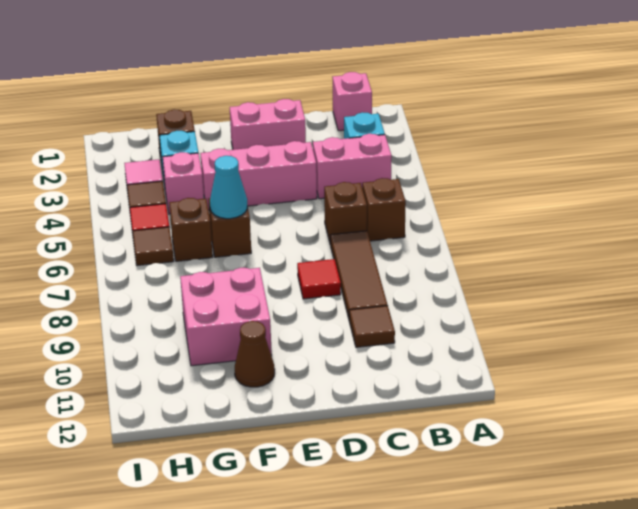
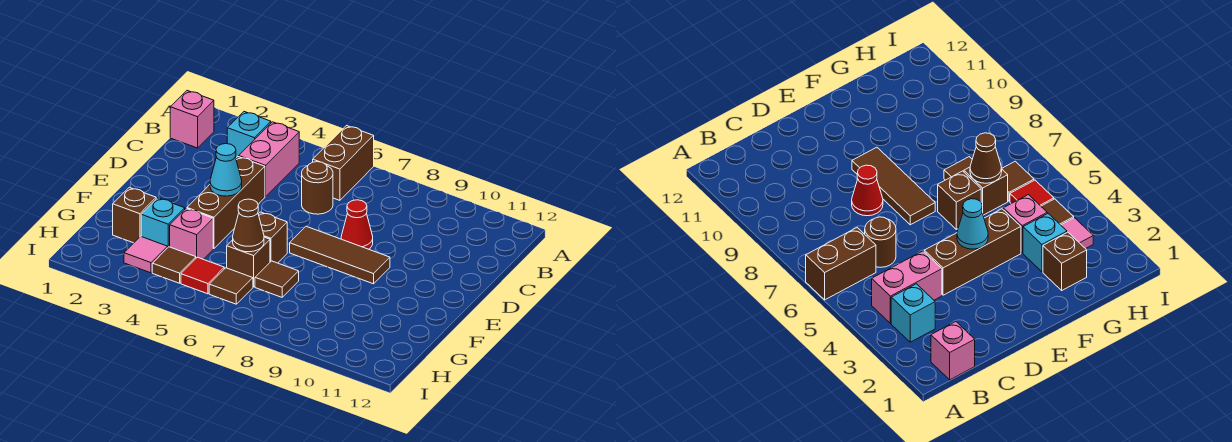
brown 1x1 brick [362,178,406,241] -> brown 1x2 brick [313,126,374,200]
brown 1x1 brick [324,182,367,245] -> brown 1x1 round brick [302,162,333,214]
brown 1x3 tile [330,231,388,318] -> brown 1x3 tile moved to [290,226,390,284]
brown 1x1 tile [349,306,395,347] -> brown 1x1 tile moved to [255,261,299,297]
pink 1x2 brick [230,99,306,150] -> none
pink 1x3 brick [200,141,317,210] -> brown 1x3 brick [187,157,265,249]
red 1x1 tile [297,259,341,299] -> red 1x1 cone [341,200,373,249]
cyan 1x1 cone [210,156,247,219] -> cyan 1x1 cone moved to [210,144,242,196]
pink 2x2 brick [180,268,272,366] -> none
brown 1x1 cone [235,321,275,387] -> brown 1x1 cone moved to [233,199,264,252]

